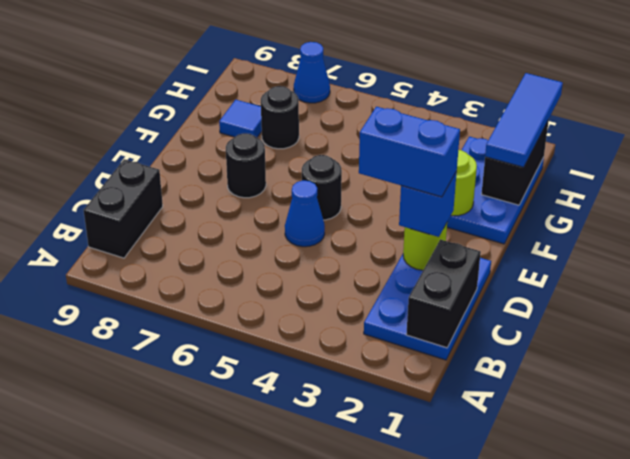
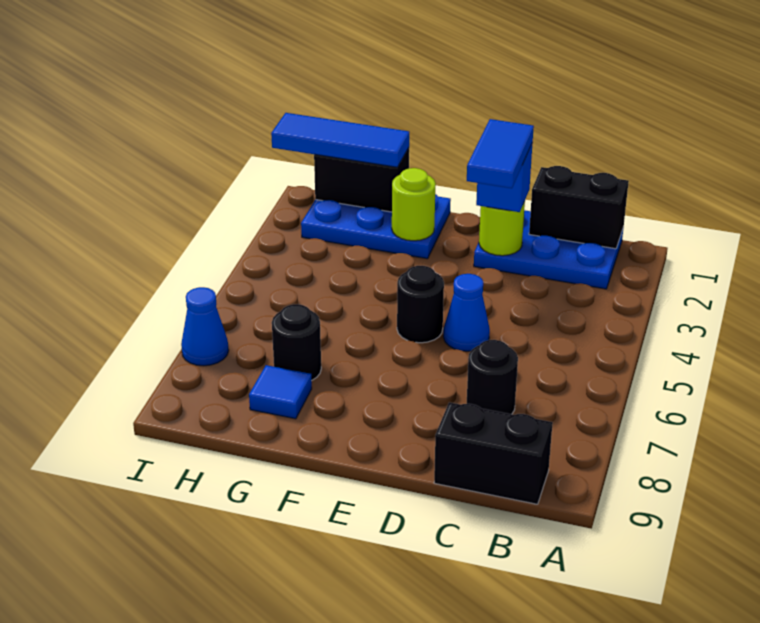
blue 1x2 brick [359,107,460,197] -> blue 1x2 tile [467,119,534,188]
black 1x1 round brick [226,133,266,198] -> black 1x1 round brick moved to [467,340,518,414]

